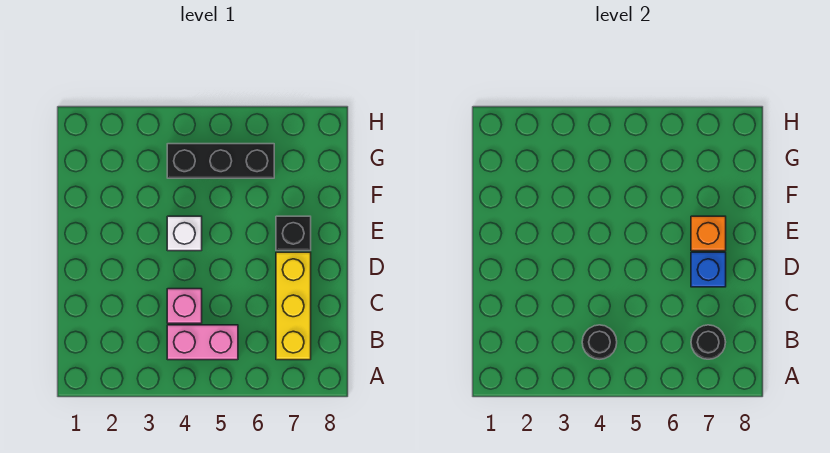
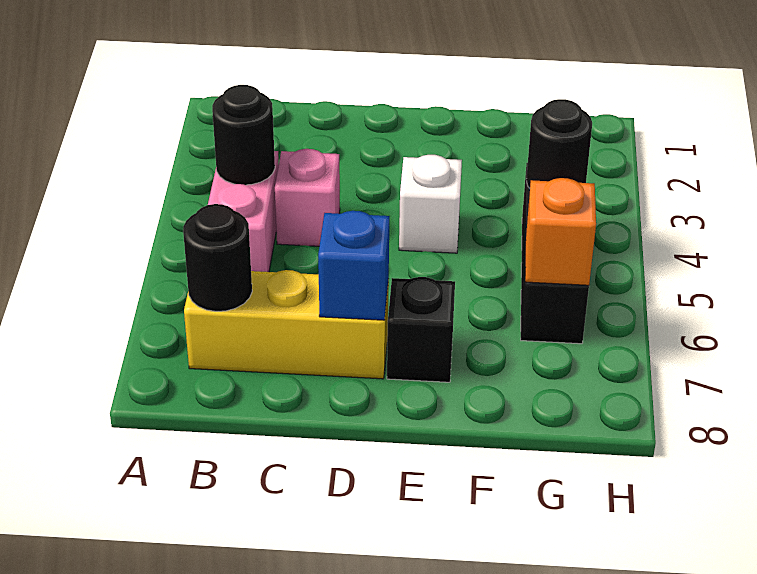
orange 1x1 brick [691,216,726,251] -> orange 1x1 brick moved to [525,178,596,285]
none -> black 1x1 round brick [526,99,592,188]

